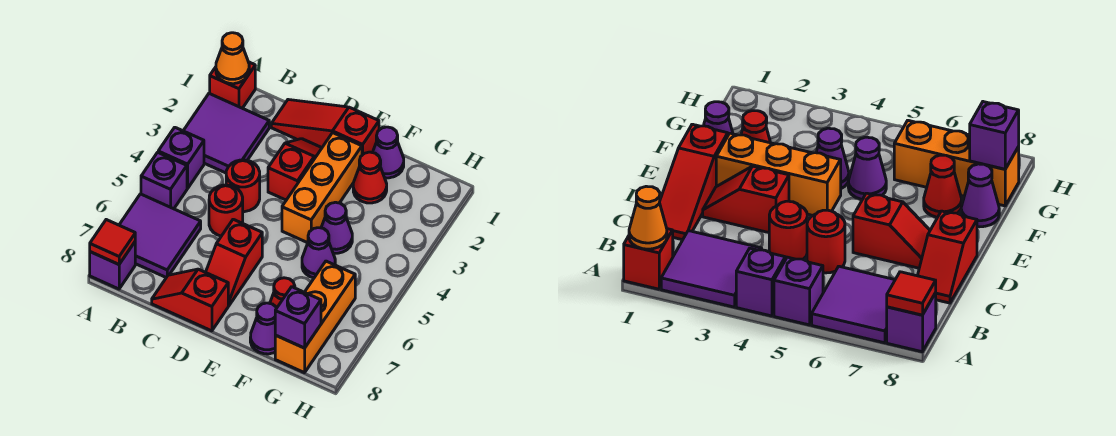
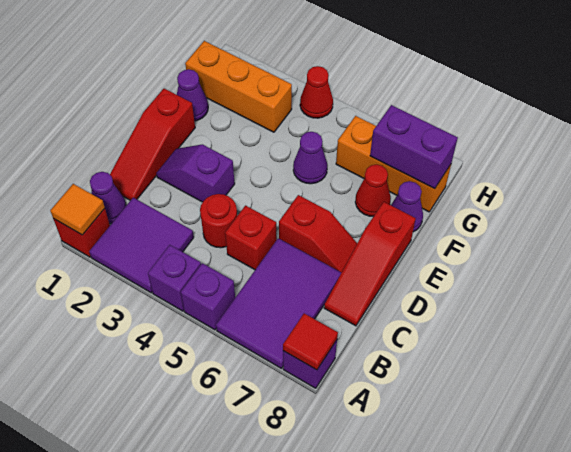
orange 1x1 cone [216,33,249,84] -> orange 1x1 tile [50,184,105,235]
purple 2x2 tile [119,194,201,277] -> purple 2x3 tile [216,238,341,368]
red 1x1 round brick [209,185,243,236] -> red 1x1 brick [225,206,277,270]
red 1x2 slope [152,269,228,331] -> red 1x3 slope [324,202,416,326]
red 1x2 slope [268,139,322,200] -> purple 1x2 slope [156,144,235,202]
orange 1x3 brick [282,133,362,243] -> orange 1x3 brick moved to [185,41,292,132]
red 1x1 cone [353,152,387,203] -> red 1x1 cone moved to [300,66,333,118]
purple 1x1 cone [321,202,352,253] -> purple 1x1 cone moved to [90,172,126,224]
purple 1x1 brick [275,287,321,348] -> purple 1x2 brick [370,105,458,189]

